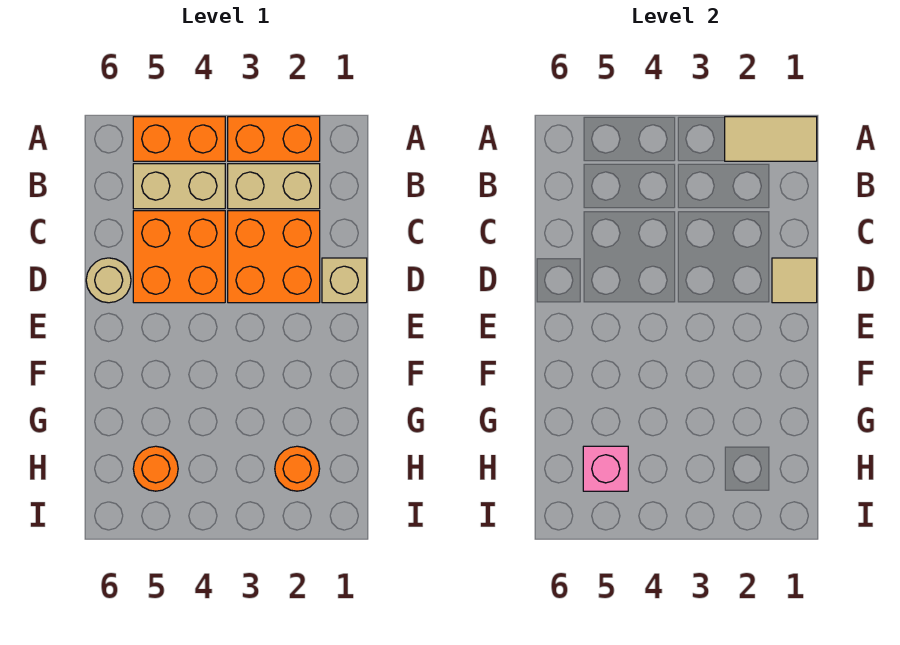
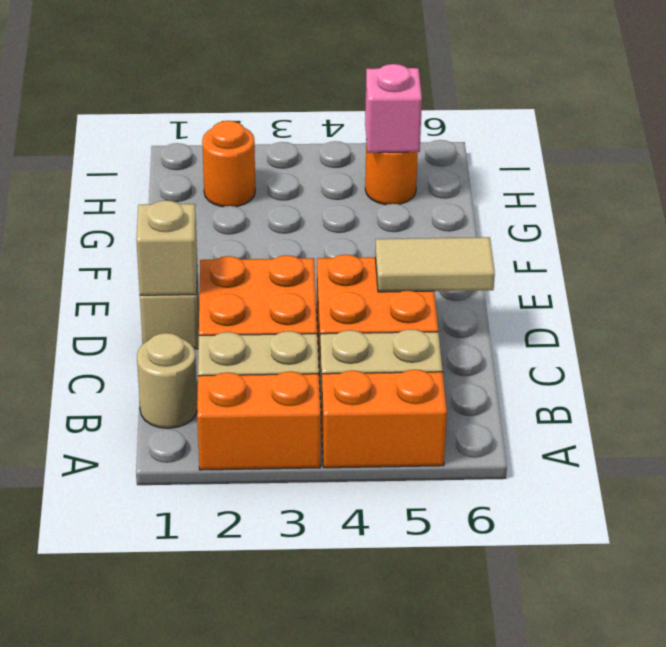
tan 1x2 tile [725,117,817,161] -> tan 1x2 tile moved to [375,237,495,292]
tan 1x1 tile [772,258,817,303] -> tan 1x1 brick [136,200,197,295]
tan 1x1 round brick [86,258,131,303] -> tan 1x1 round brick moved to [137,333,197,428]

